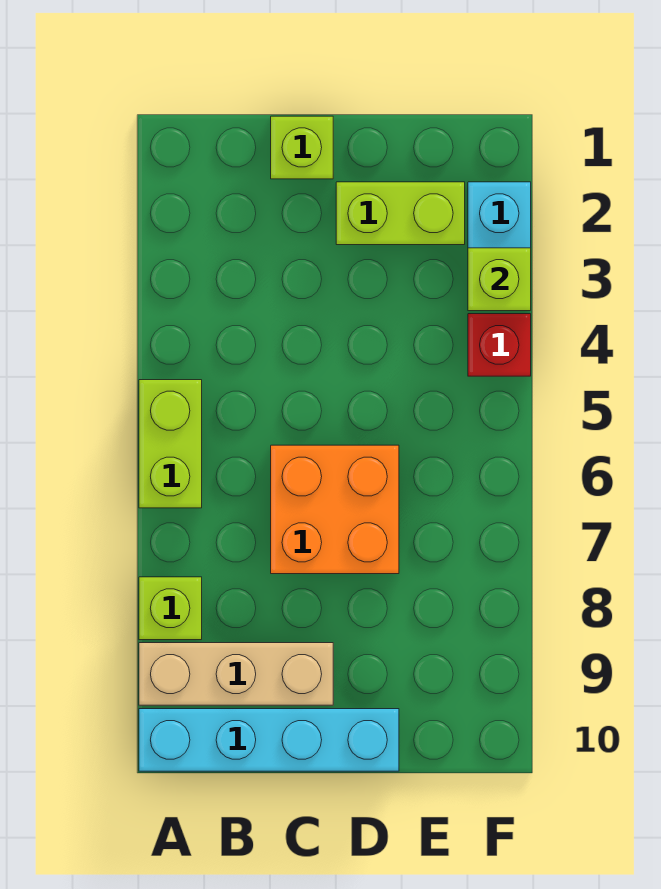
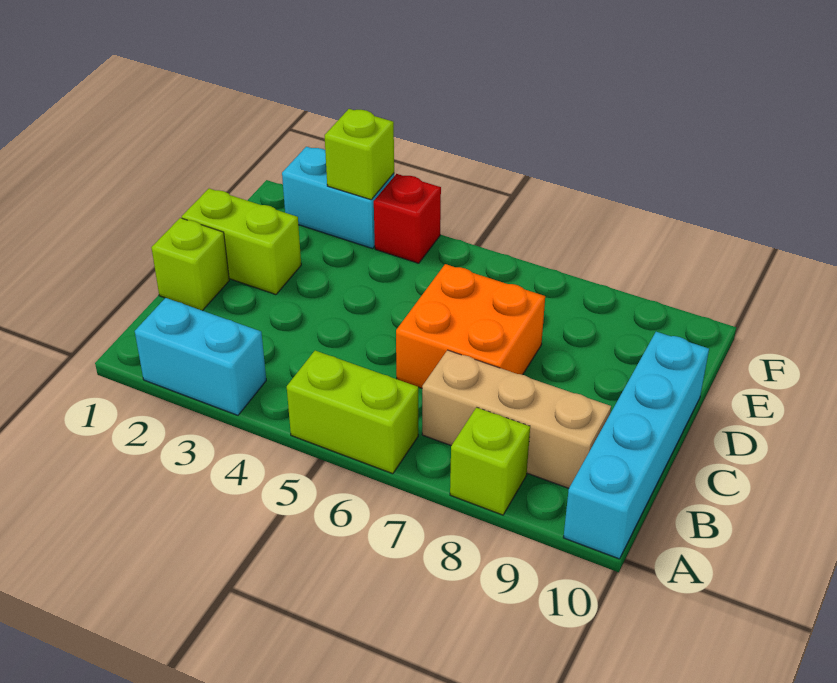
none -> cyan 1x2 brick [135,298,266,415]
tan 1x3 brick [139,643,333,705] -> tan 1x3 brick turned to [422,350,611,488]
lime 1x2 brick [336,182,465,245] -> lime 1x2 brick turned to [182,188,301,295]

